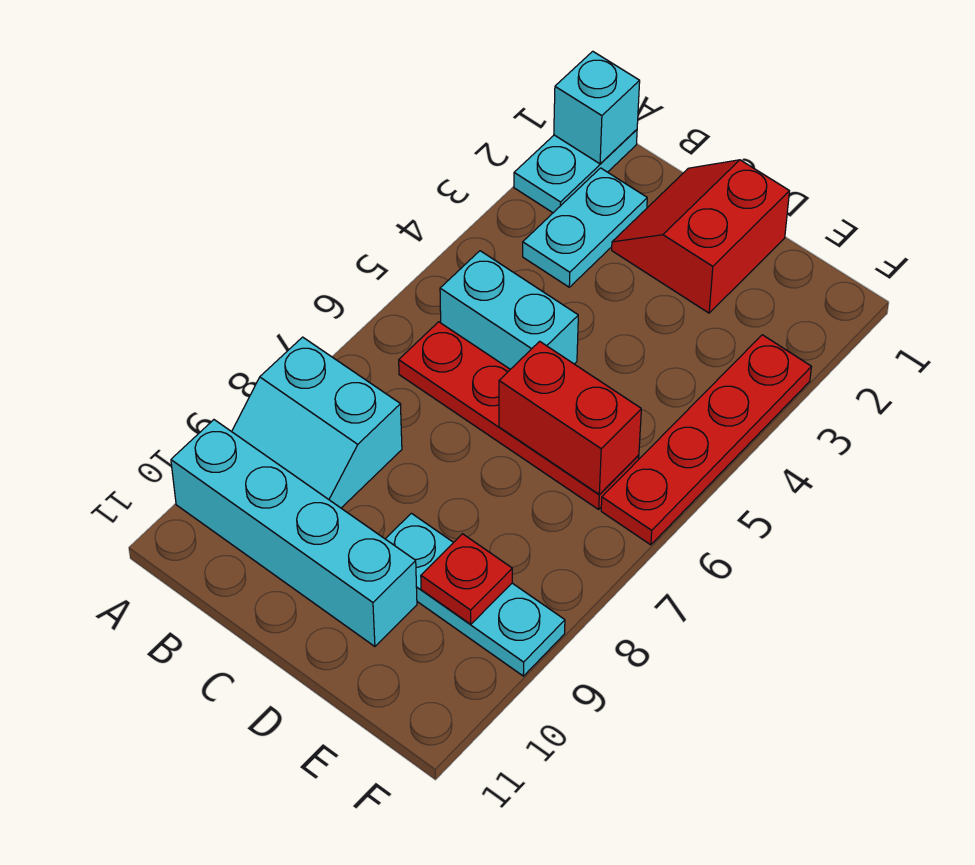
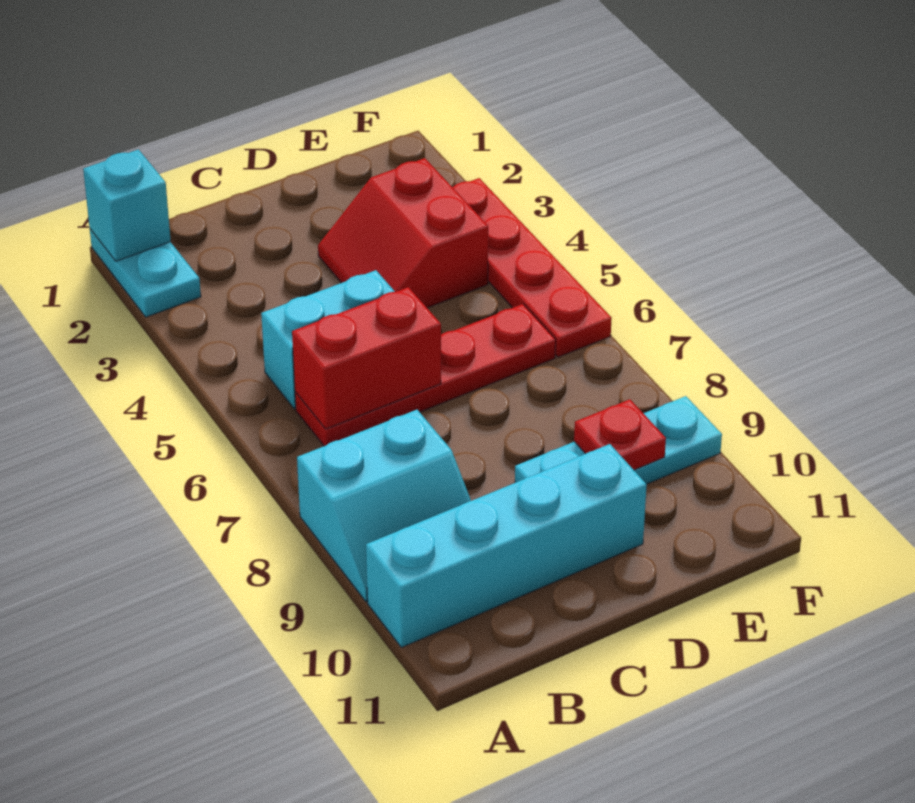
cyan 1x2 plate [523,168,647,287] -> none
red 2x2 slope [612,160,789,313] -> red 2x2 slope moved to [318,158,488,308]
red 1x2 brick [499,341,641,495] -> red 1x2 brick moved to [292,287,441,429]

